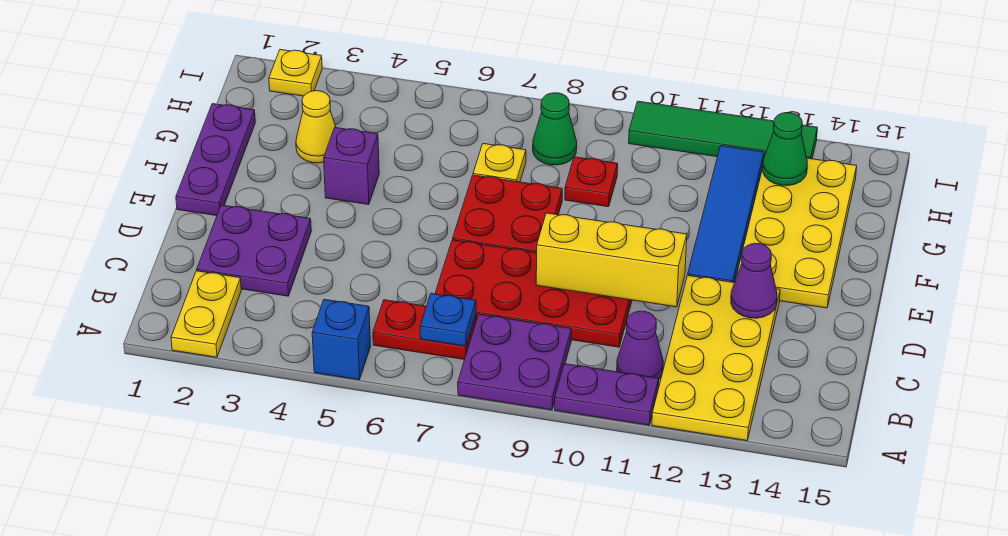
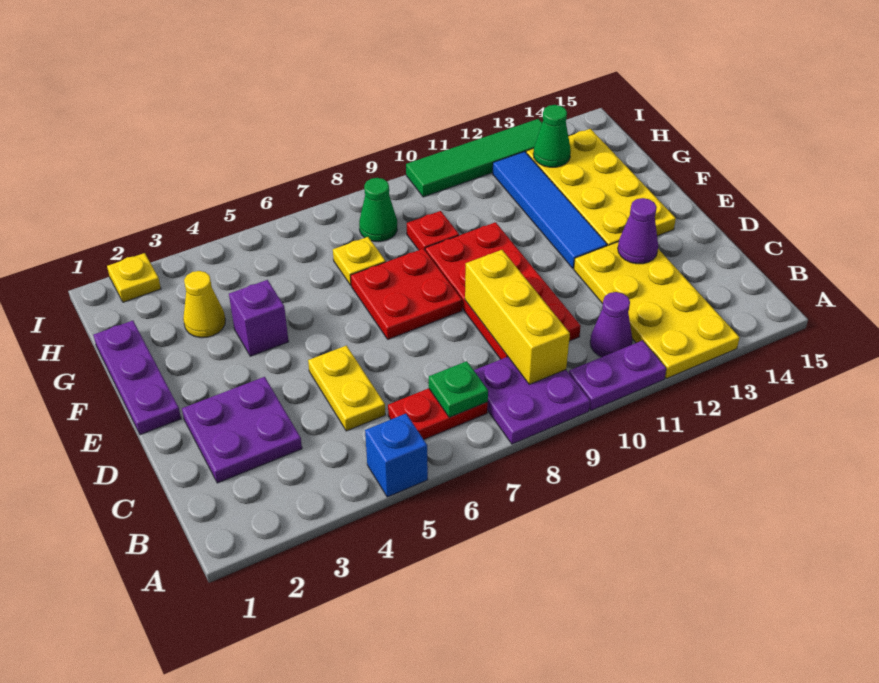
yellow 1x2 plate [171,271,241,357] -> yellow 1x2 plate moved to [308,346,385,431]
blue 1x1 plate [420,293,476,346] -> green 1x1 plate [429,361,488,418]
red 2x4 plate [435,240,632,347] -> red 2x4 plate turned to [425,222,581,359]
yellow 1x3 brick [536,213,687,307] -> yellow 1x3 brick turned to [465,250,570,384]

